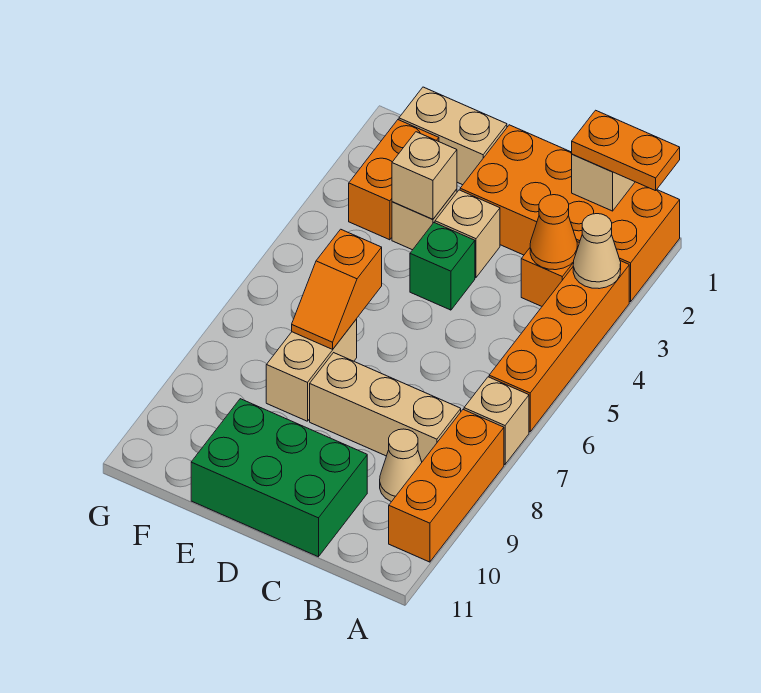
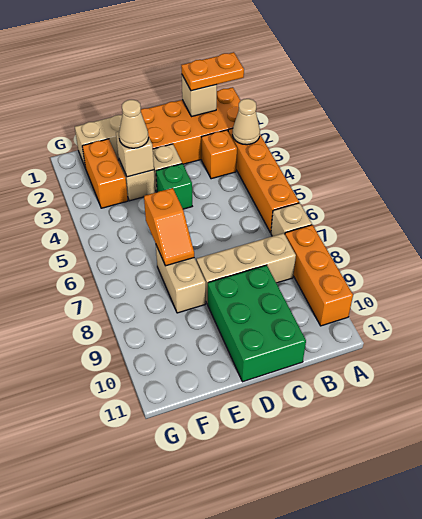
orange 1x1 cone [530,195,577,270] -> none
tan 1x1 cone [380,429,422,502] -> tan 1x1 cone moved to [119,100,148,148]
green 2x3 brick [191,399,367,557] -> green 2x3 brick turned to [208,265,306,382]

